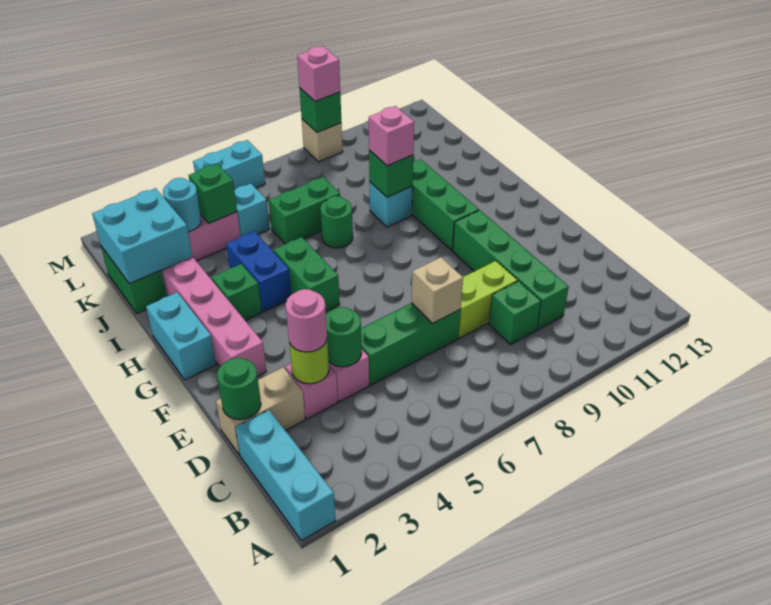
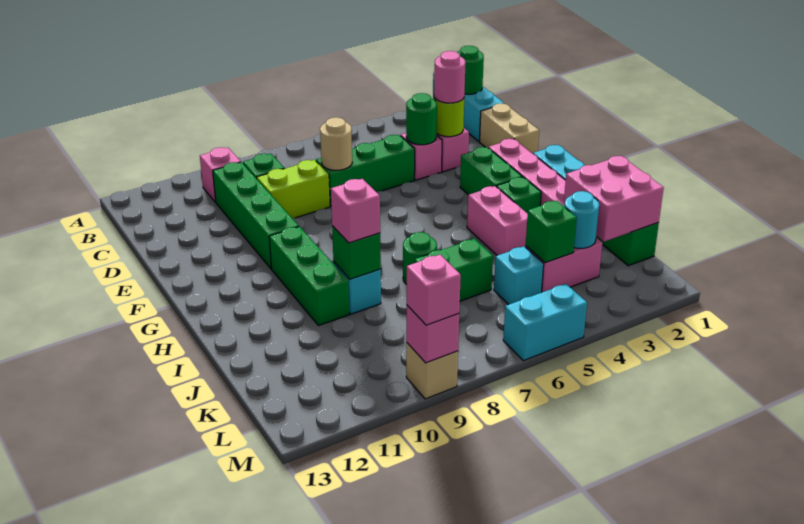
none -> pink 1x1 brick [200,147,241,202]
tan 1x2 brick [216,367,305,455] -> tan 1x2 brick turned to [480,103,539,154]
green 1x1 round brick [217,358,261,420] -> green 1x1 round brick moved to [457,46,484,94]
tan 1x1 brick [412,257,463,323] -> tan 1x1 round brick [320,117,352,170]
green 1x2 brick [274,237,340,311] -> green 1x2 brick moved to [460,147,522,195]
blue 1x2 brick [226,231,291,312] -> pink 1x2 brick [467,186,528,256]
cyan 2x2 brick [92,188,192,284] -> pink 2x2 brick [564,156,664,242]
green 1x1 brick [300,88,341,132] -> pink 1x1 brick [406,305,459,363]

